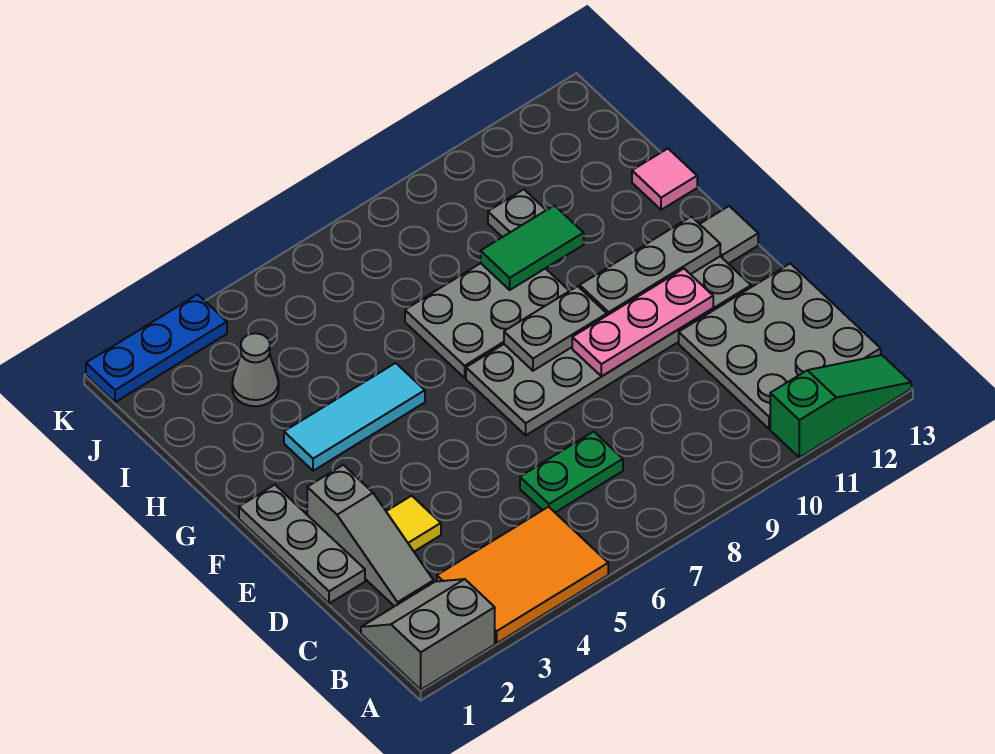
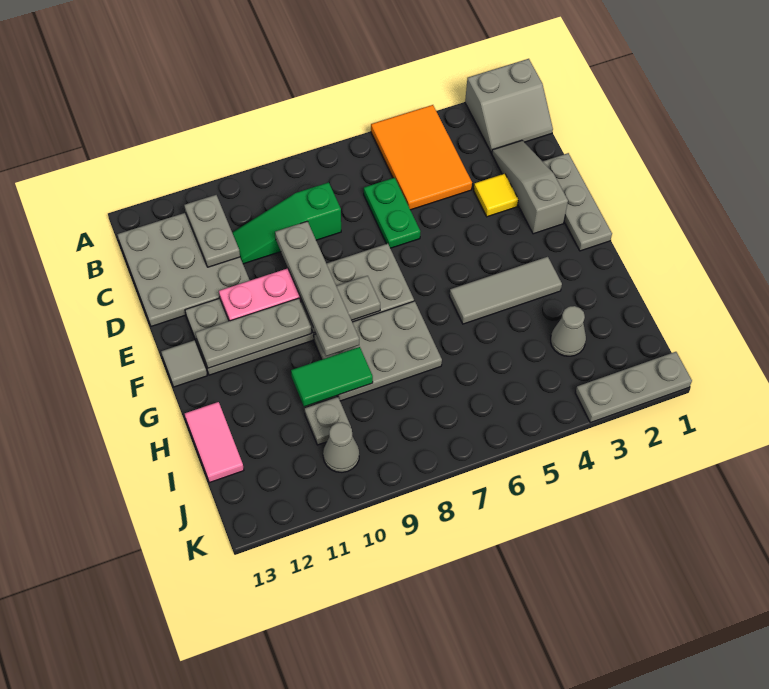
orange 2x3 tile [437,507,608,643] -> orange 2x3 tile turned to [371,105,472,210]
green 1x3 slope [770,355,911,458] -> green 1x3 slope moved to [232,182,341,264]
none -> grey 1x2 plate [184,195,240,267]
green 1x2 plate [520,432,623,512] -> green 1x2 plate turned to [364,178,420,248]
none -> grey 1x4 plate [275,221,359,356]
cyan 1x3 tile [284,363,425,471] -> grey 1x3 tile [450,257,562,324]
pink 1x1 tile [632,149,697,210] -> pink 1x2 tile [185,402,244,483]
none -> grey 1x1 cone [323,422,359,472]
blue 1x3 plate [86,294,227,402] -> grey 1x3 plate [575,352,692,423]

